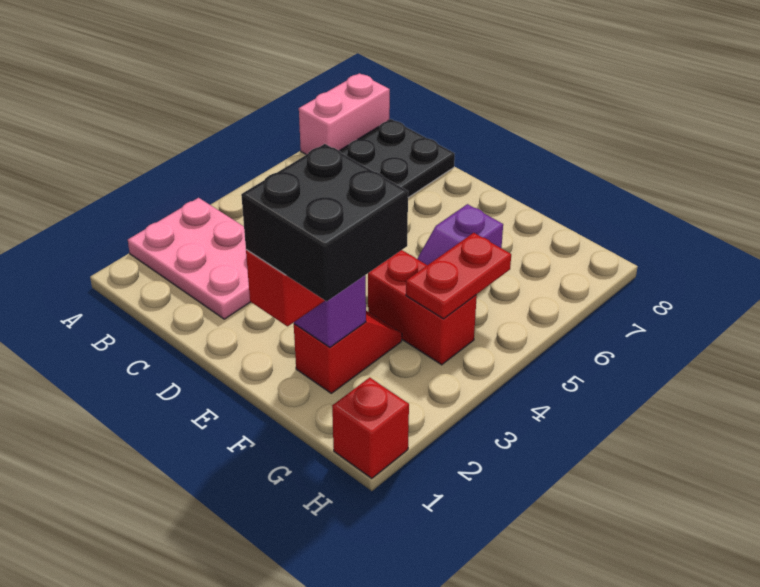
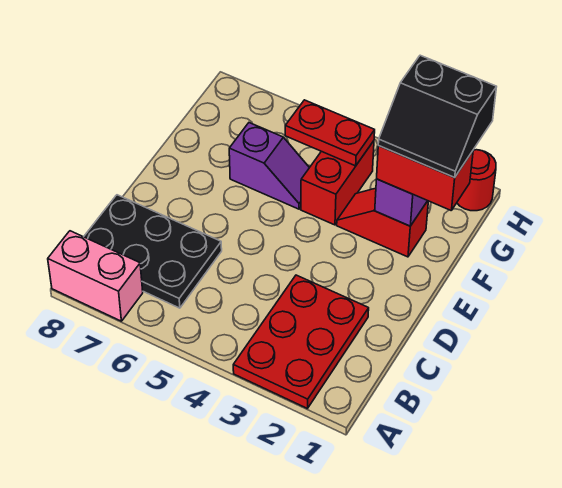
pink 2x3 plate [128,198,250,319] -> red 2x3 plate [233,275,369,409]
black 2x2 brick [241,144,408,301] -> black 2x2 slope [378,55,497,178]
red 1x1 brick [332,378,409,478] -> red 1x1 round brick [457,150,496,211]

